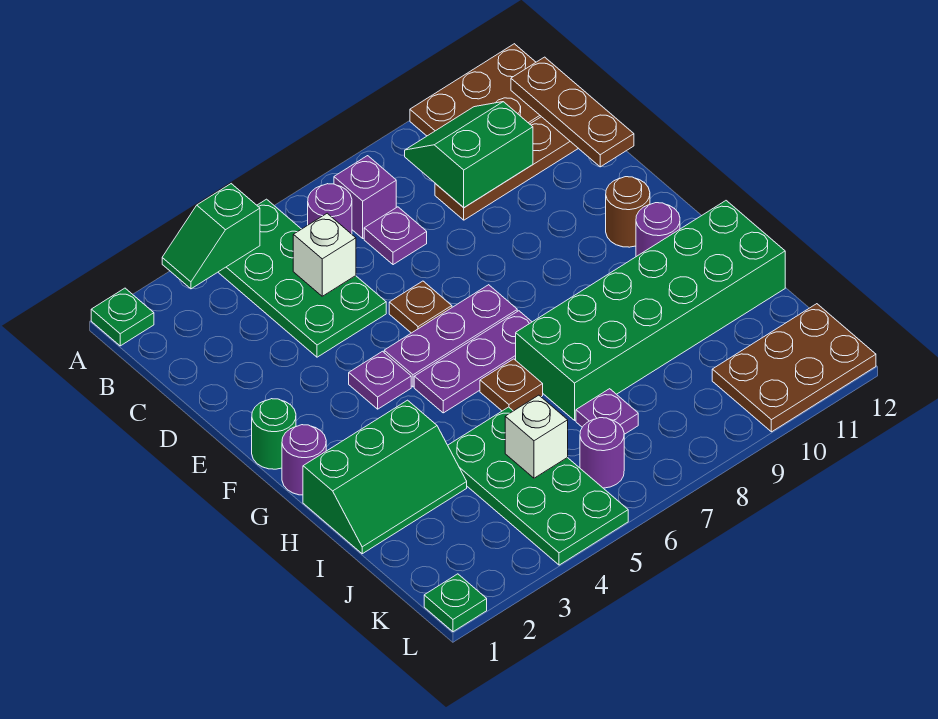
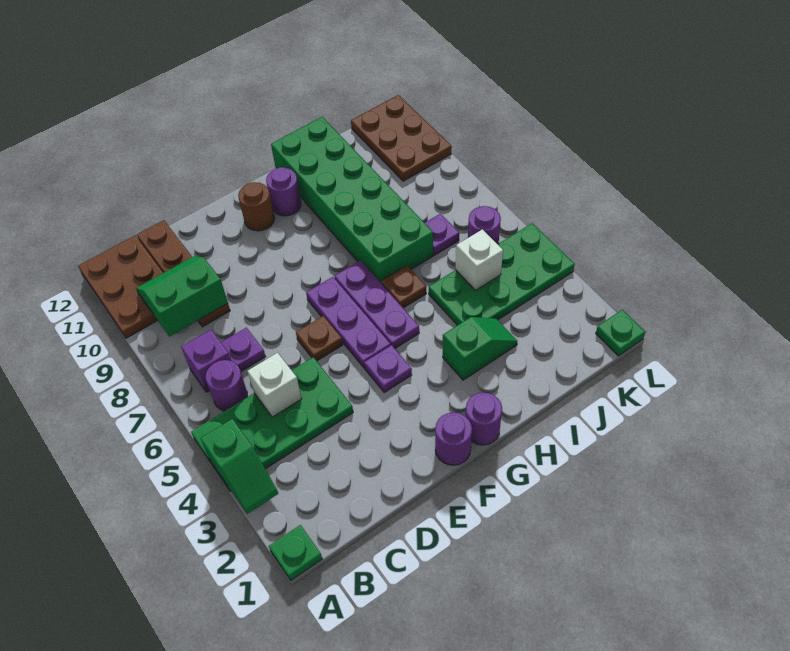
green 2x2 slope [405,102,533,207] -> green 2x2 slope turned to [136,256,228,337]
brown 1x3 plate [511,57,634,167] -> none
green 1x1 round brick [252,399,296,469] -> purple 1x1 round brick [435,412,472,465]
green 2x3 slope [303,400,467,554] -> green 1x2 slope [443,317,517,380]

